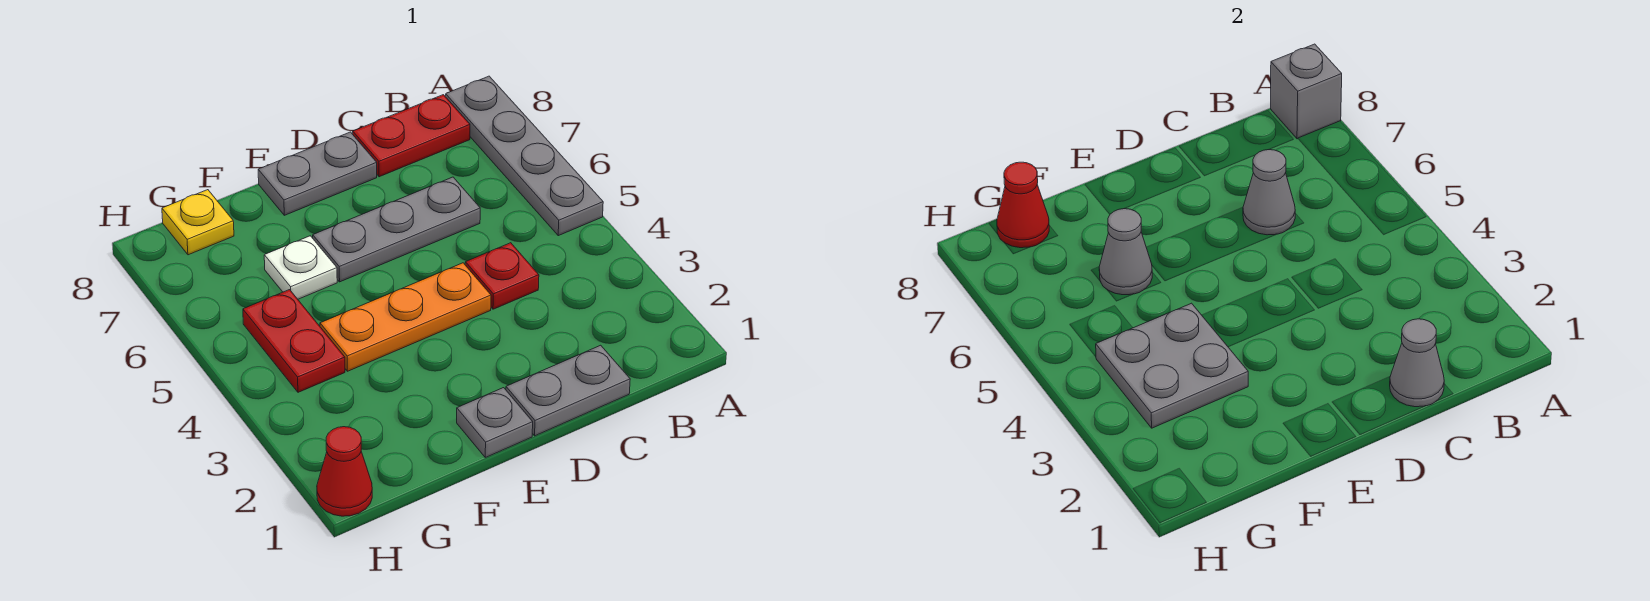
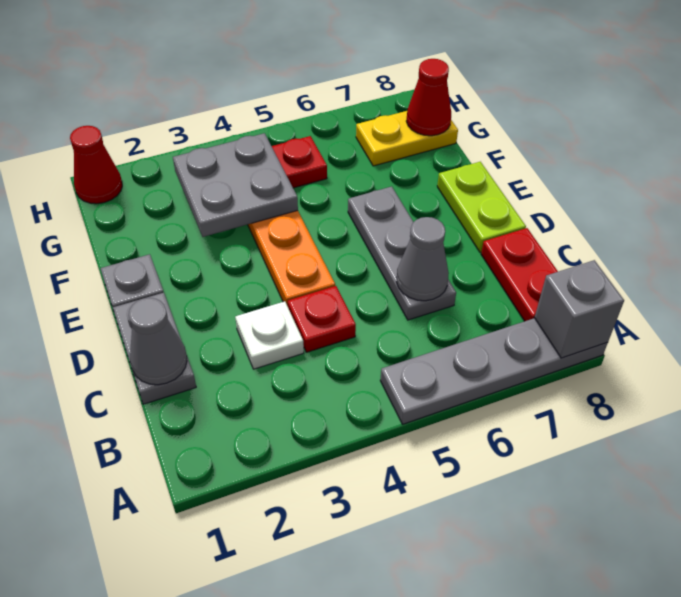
grey 1x2 plate [258,132,377,215] -> lime 1x2 plate [437,162,526,253]
white 1x1 plate [264,236,337,299] -> white 1x1 plate moved to [235,301,304,369]
grey 1x1 cone [1099,209,1152,295] -> none
yellow 1x1 plate [162,190,234,255] -> yellow 1x2 plate [356,111,458,166]

